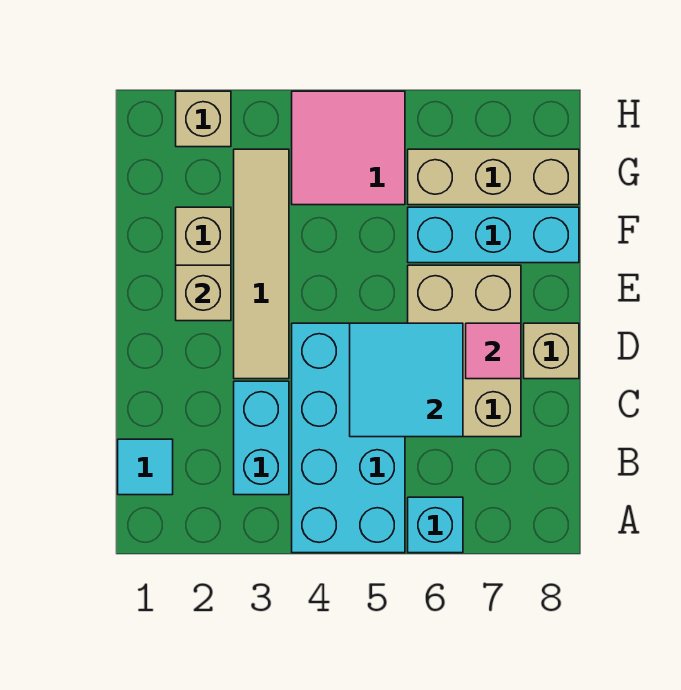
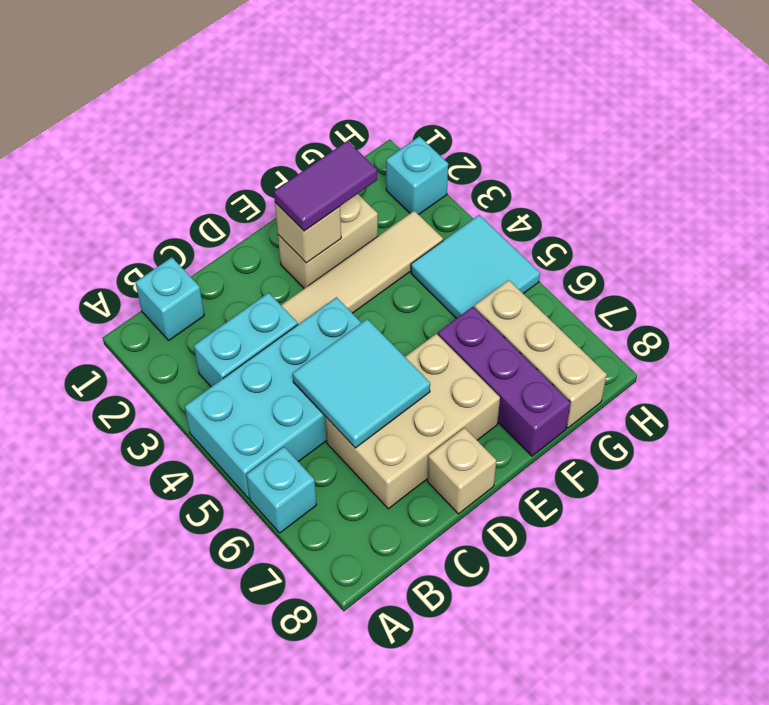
cyan 1x1 tile [118,439,173,495] -> cyan 1x1 brick [135,257,204,340]
pink 1x1 tile [466,323,521,379] -> none
none -> purple 1x2 tile [274,141,377,231]
cyan 1x3 brick [408,207,579,263] -> purple 1x3 brick [438,307,571,456]
pink 2x2 tile [292,91,405,205] -> cyan 2x2 tile [411,215,540,319]
tan 1x1 brick [176,91,231,147] -> cyan 1x1 brick [386,136,448,214]

